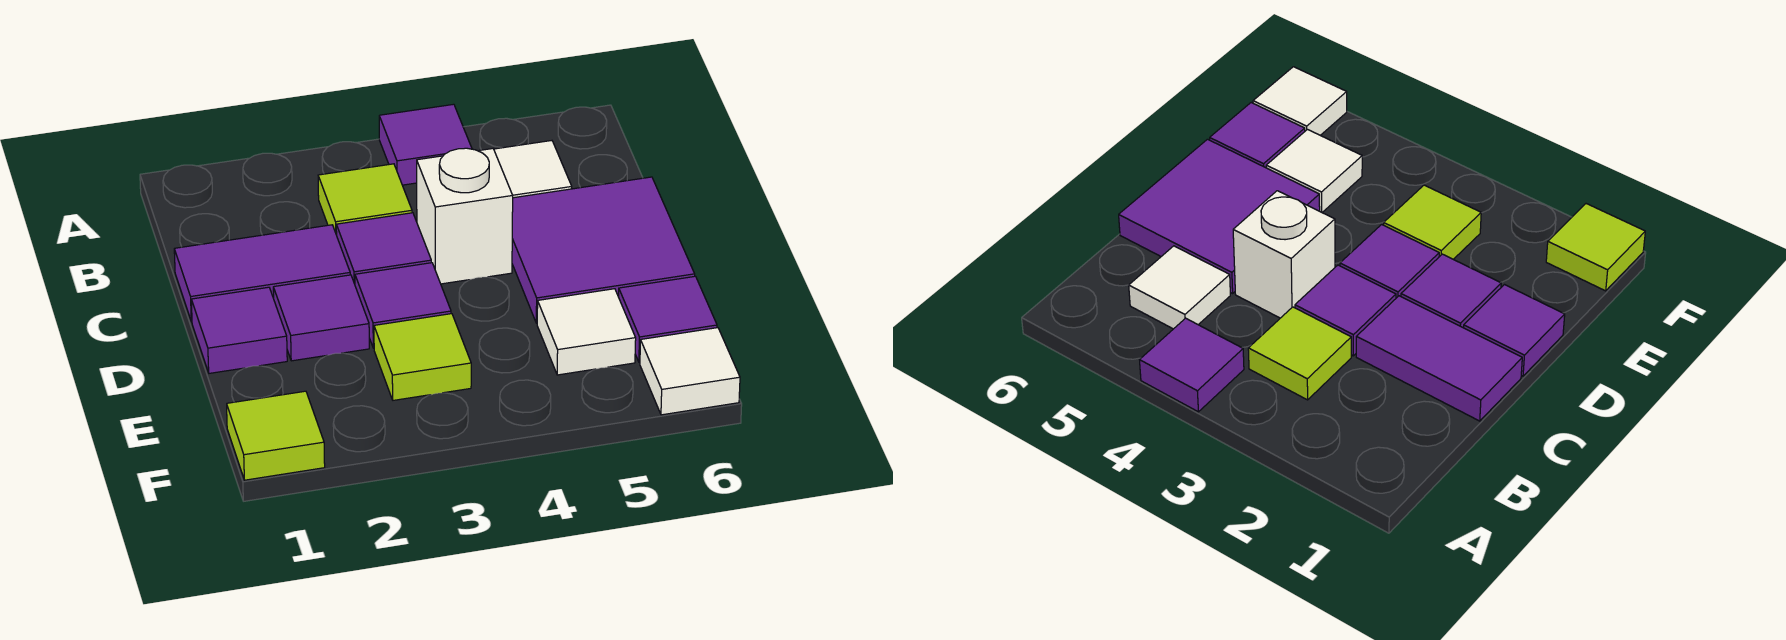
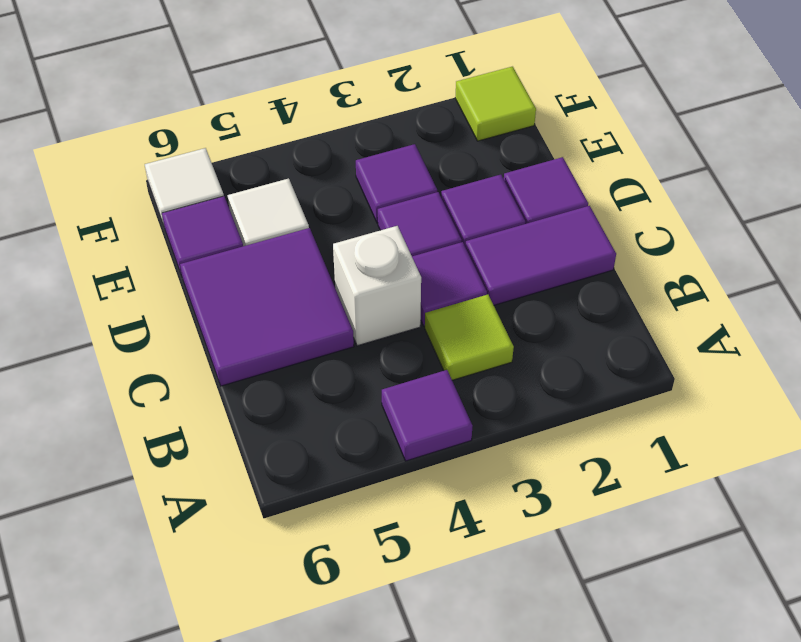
white 1x1 tile [494,141,572,198] -> none
lime 1x1 tile [374,314,471,400] -> purple 1x1 tile [356,144,437,223]

